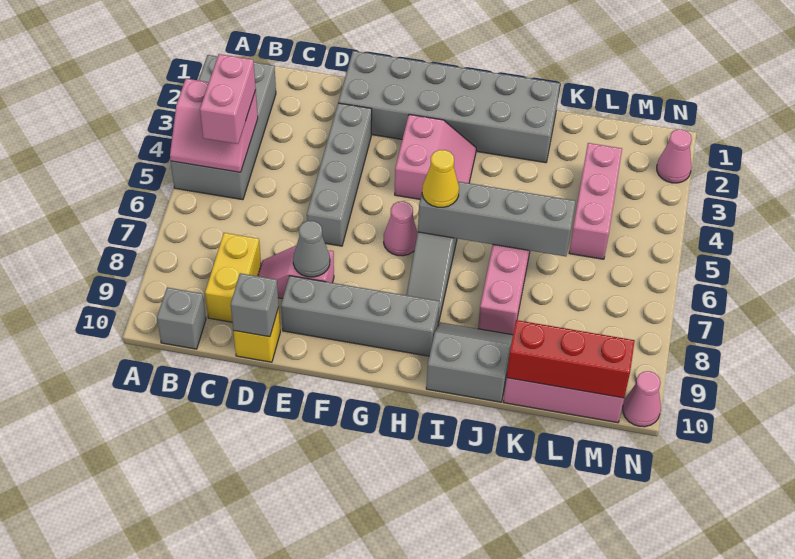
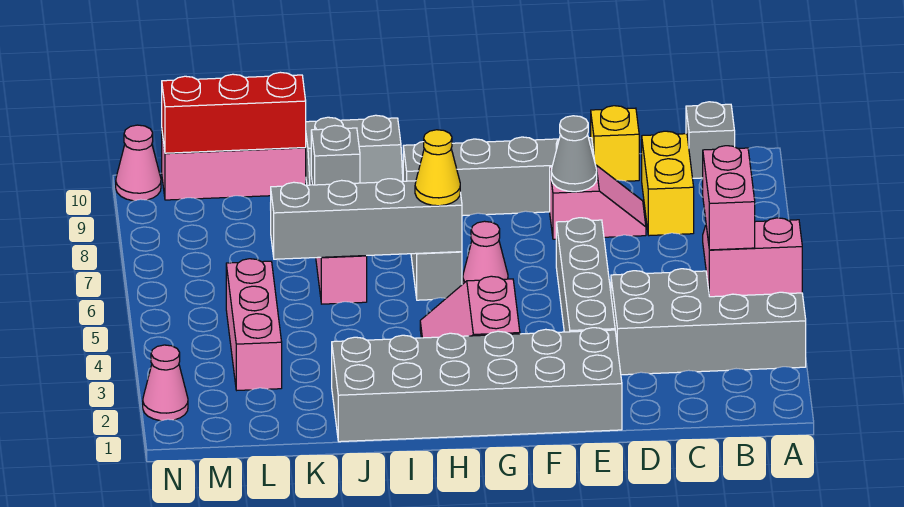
grey 2x4 brick [171,55,276,200] -> grey 2x4 brick turned to [611,269,806,375]
grey 1x1 brick [231,273,279,337] -> grey 1x1 brick moved to [311,126,360,185]

